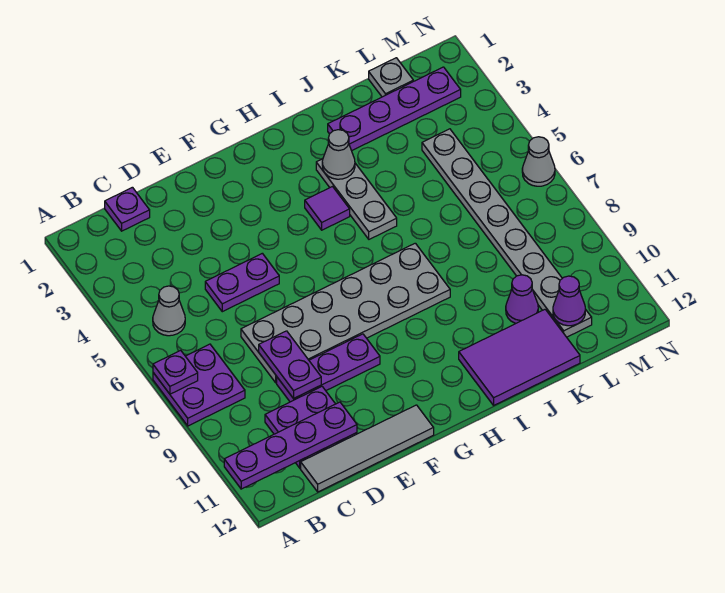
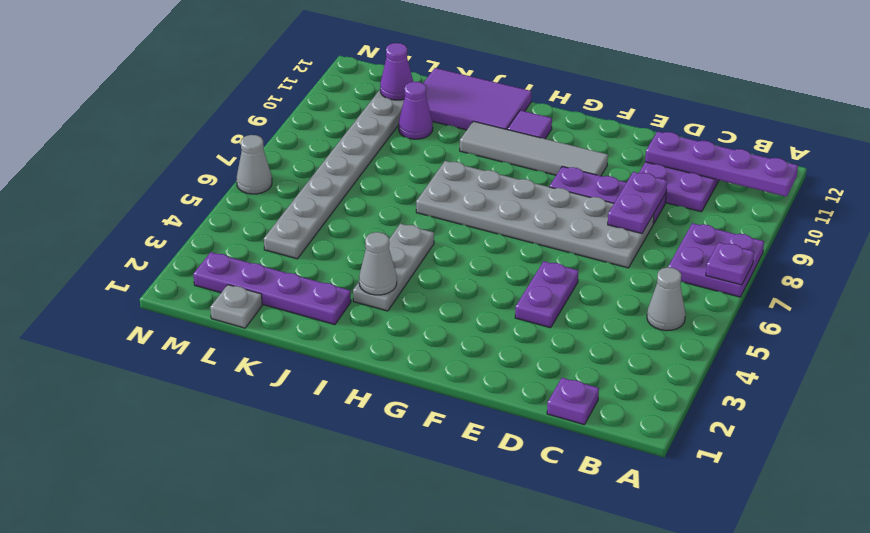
grey 1x4 tile [301,405,434,492] -> grey 1x4 tile moved to [460,121,608,176]
purple 1x2 plate [205,253,279,312] -> purple 1x2 plate turned to [515,261,578,328]
purple 1x1 tile [305,187,350,230] -> purple 1x1 tile moved to [507,110,552,139]

